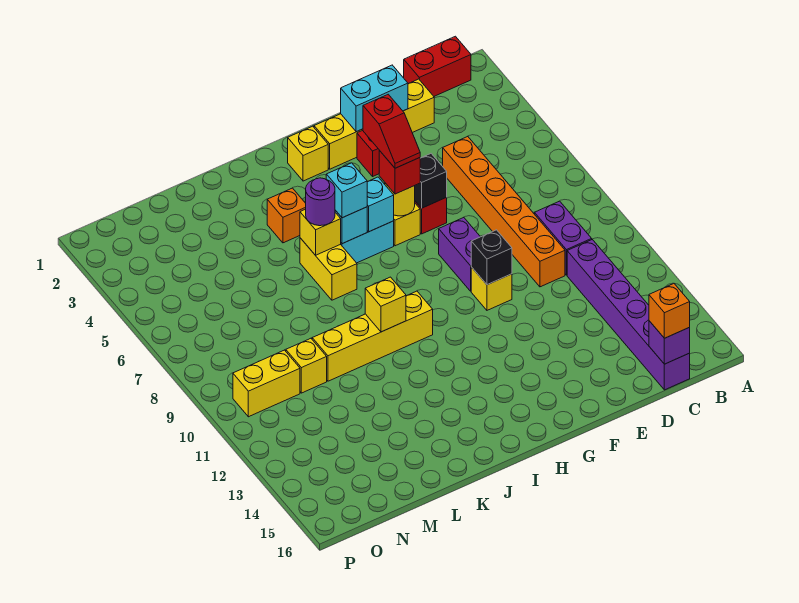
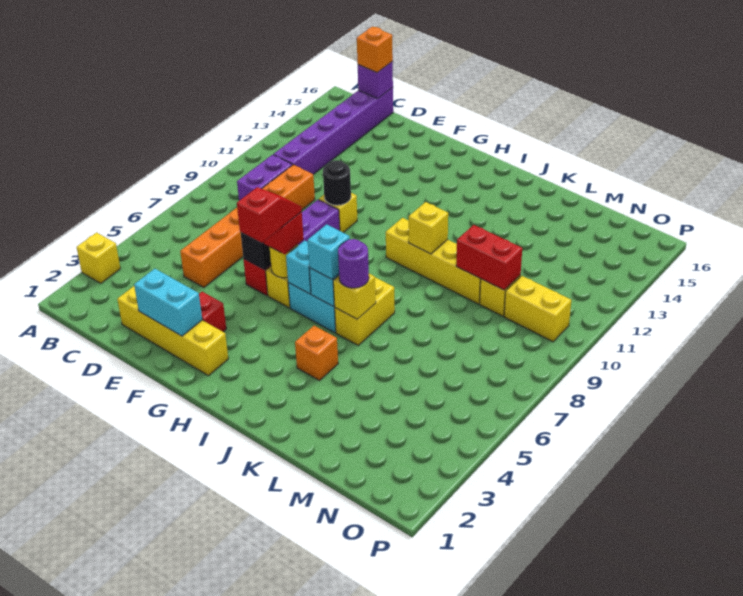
red 1x2 brick [404,36,471,96] -> red 1x2 brick moved to [456,225,522,290]
black 1x1 brick [471,230,512,285] -> black 1x1 round brick [323,160,351,205]
yellow 1x1 brick [288,126,328,181] -> yellow 1x1 brick moved to [77,233,120,283]

